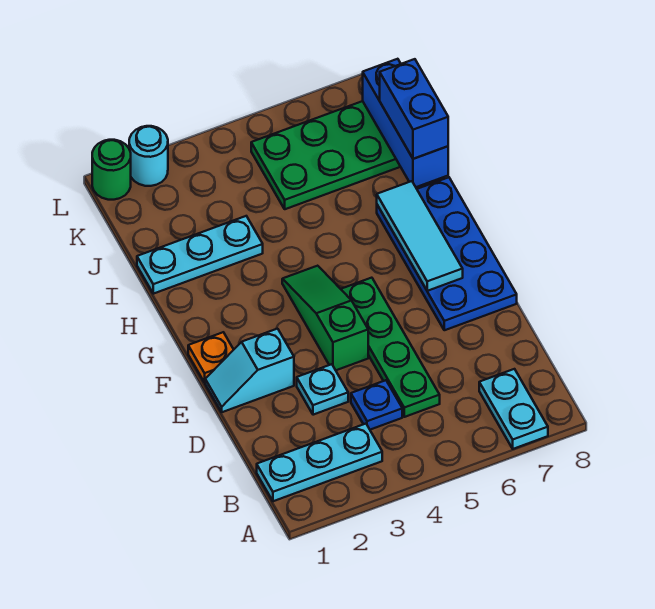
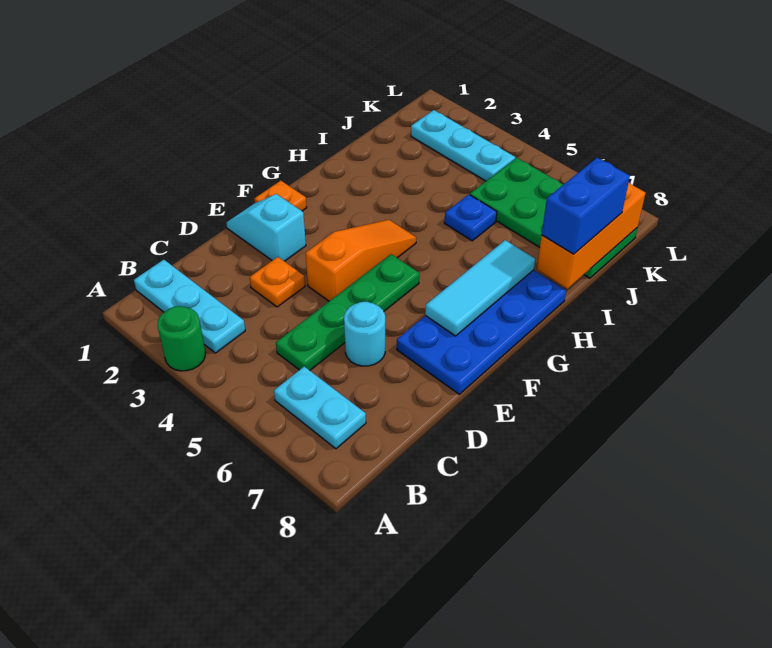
cyan 1x2 plate [479,369,548,449] -> cyan 1x2 plate turned to [274,366,366,449]
blue 1x1 plate [351,380,402,430] -> blue 1x1 plate moved to [444,195,497,241]
cyan 1x1 plate [297,364,348,415] -> orange 1x1 plate [250,257,305,307]
green 1x3 slope [282,266,368,370] -> orange 1x3 slope [305,220,416,301]
cyan 1x3 plate [137,216,263,294] -> cyan 1x3 plate moved to [411,110,515,181]
blue 1x3 brick [363,59,448,187] -> orange 1x3 brick [537,183,646,289]
green 1x1 round brick [92,140,131,200] -> green 1x1 round brick moved to [157,306,206,371]
cyan 1x1 round brick [129,126,168,186] -> cyan 1x1 round brick moved to [344,302,385,366]

